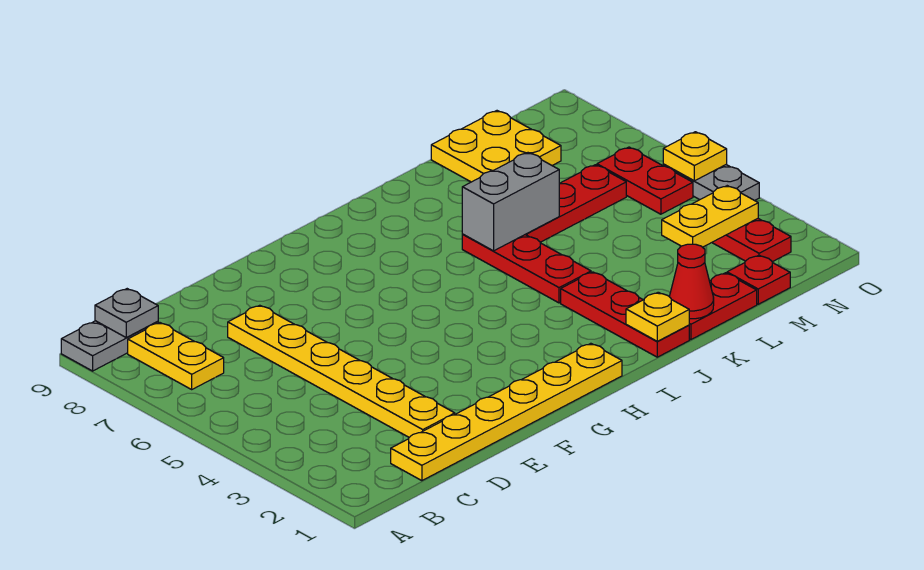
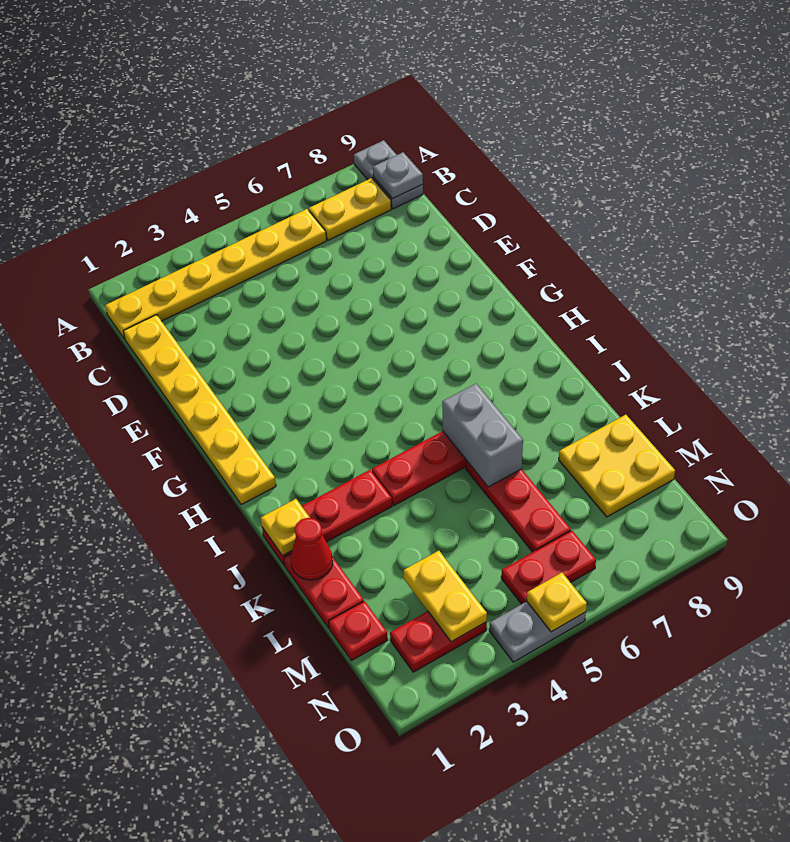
yellow 1x6 plate [228,305,455,437] -> yellow 1x6 plate moved to [105,209,326,339]

